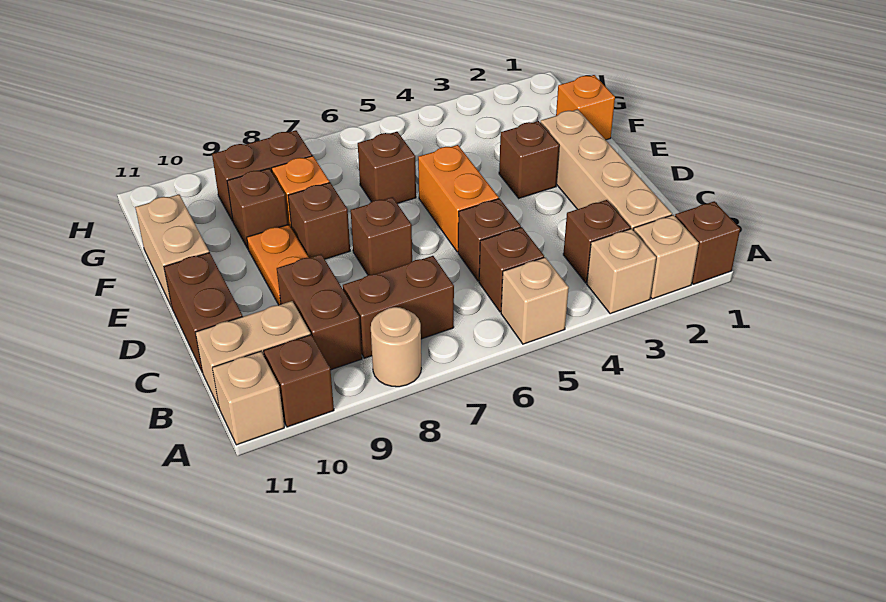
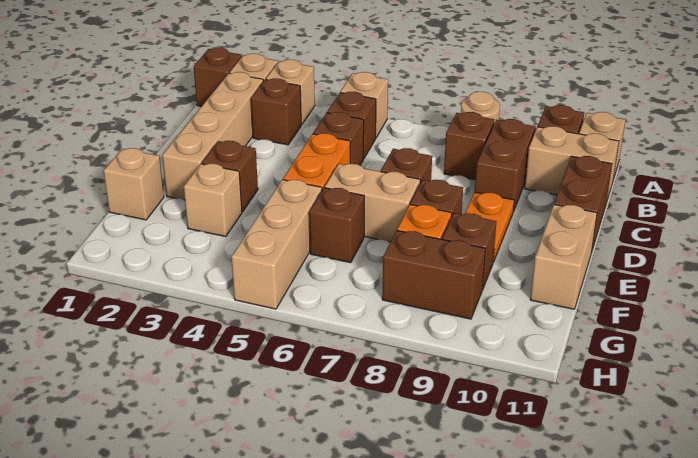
brown 1x2 brick [343,256,454,358] -> brown 1x1 brick [444,112,494,180]
none -> tan 1x2 brick [325,164,420,242]
orange 1x1 brick [556,75,615,140] -> tan 1x1 brick [104,148,164,220]
none -> tan 1x1 brick [184,164,242,237]
none -> tan 1x3 brick [231,180,322,309]

